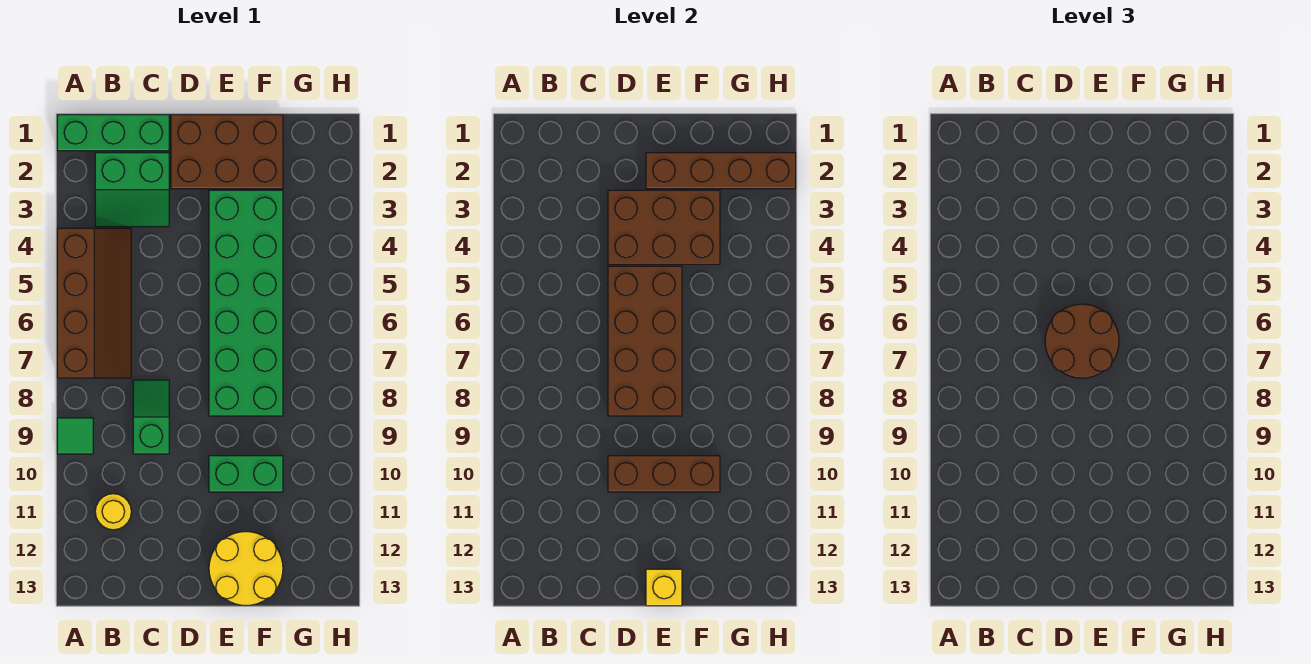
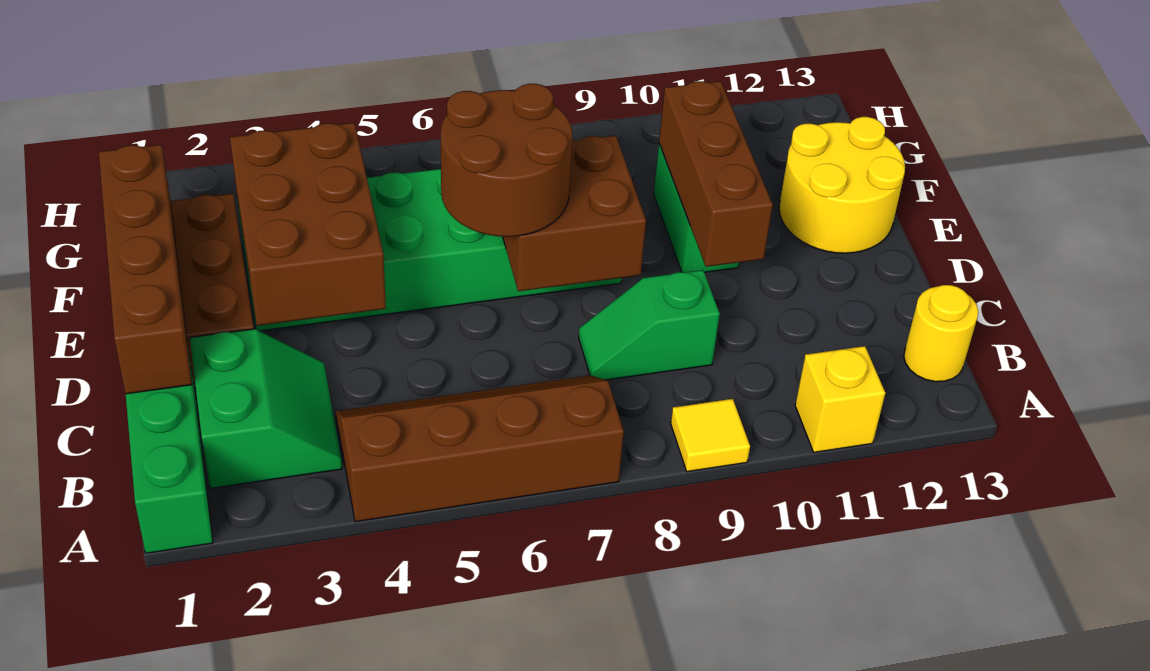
green 1x1 tile [57,418,93,454] -> yellow 1x1 tile [671,399,750,472]
yellow 1x1 round brick [95,494,131,530] -> yellow 1x1 round brick moved to [904,285,978,382]
brown 2x4 brick [608,266,682,416] -> brown 2x2 brick [503,136,646,291]
brown 1x4 brick [646,153,796,189] -> brown 1x4 brick moved to [99,145,192,394]
yellow 1x1 brick [646,569,682,606] -> yellow 1x1 brick moved to [795,346,885,452]

